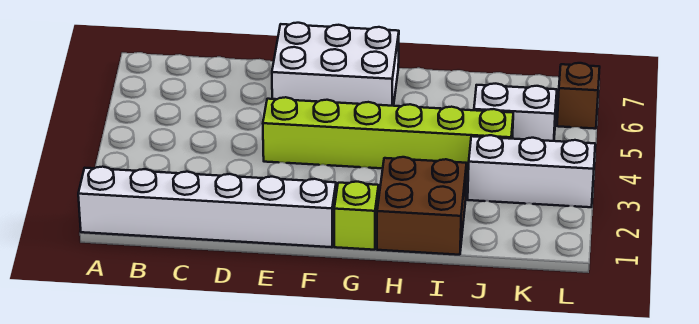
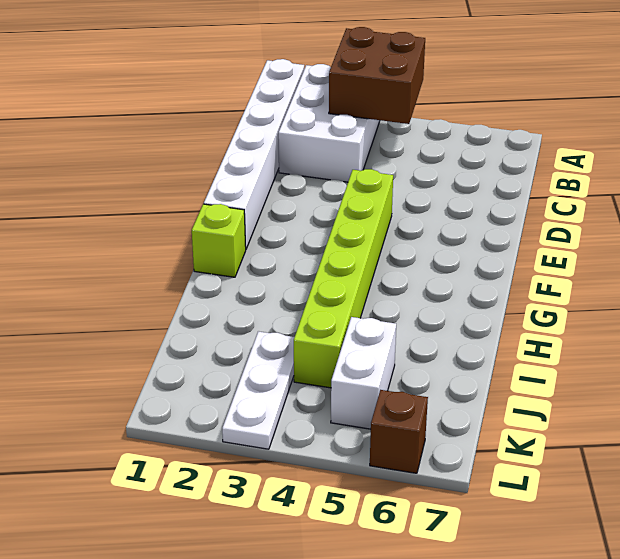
white 2x3 brick [272,23,399,106] -> white 2x3 brick moved to [278,64,380,182]
brown 2x2 brick [377,157,467,255] -> brown 2x2 brick moved to [329,27,425,124]
white 1x3 brick [468,135,595,207] -> white 1x3 plate [222,331,294,449]

